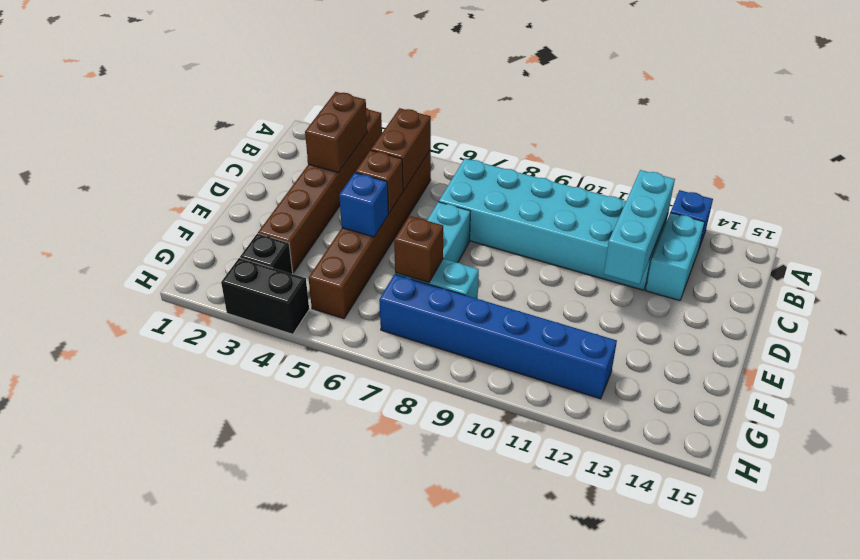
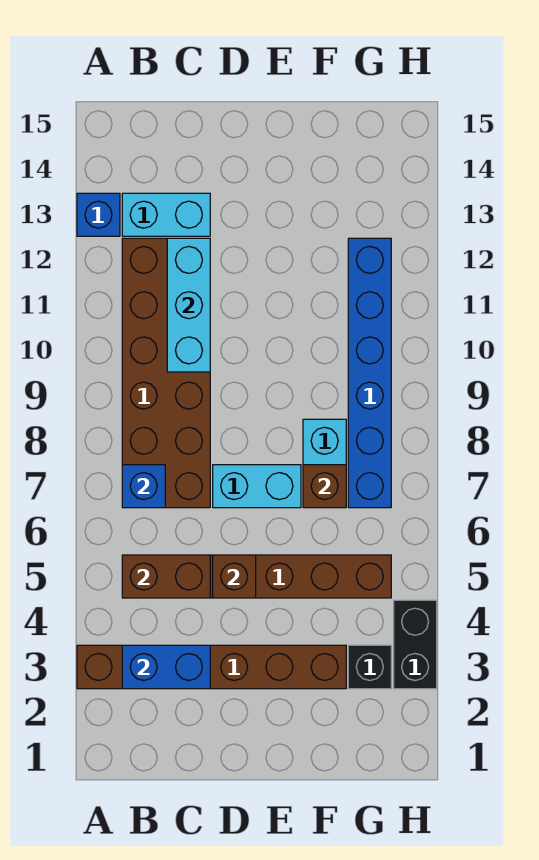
brown 1x2 brick [305,92,367,173] -> blue 1x2 brick [122,645,210,689]
cyan 2x6 brick [439,159,668,290] -> brown 2x6 brick [122,238,210,508]
cyan 1x3 brick [604,170,675,284] -> cyan 1x3 brick turned to [167,238,210,372]
blue 1x1 brick [339,173,388,237] -> blue 1x1 brick moved to [122,465,165,508]

